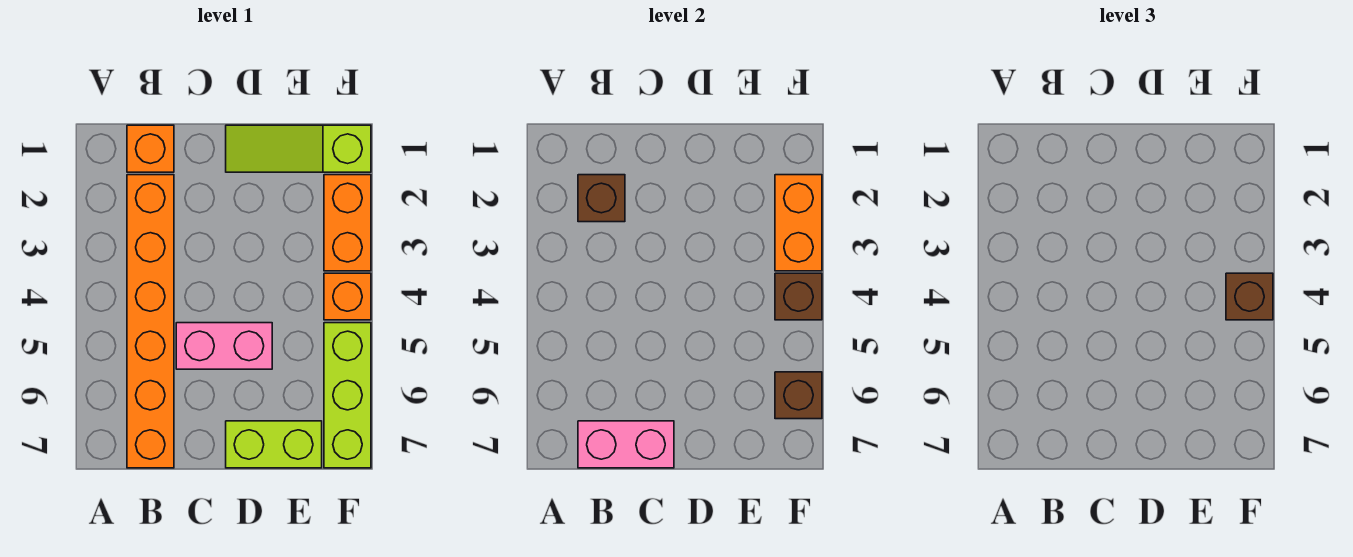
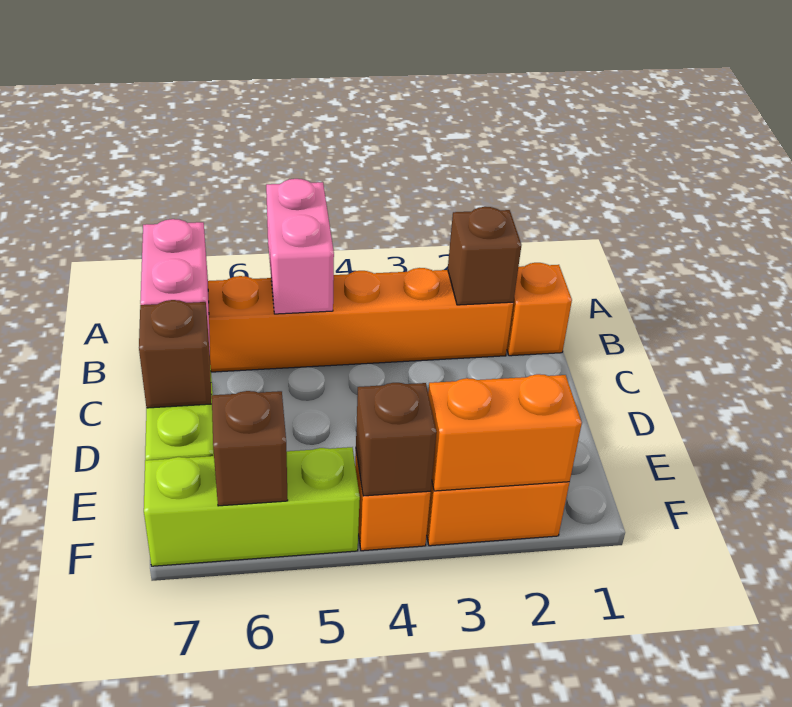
pink 1x2 brick [176,323,272,369] -> pink 1x2 brick moved to [266,179,334,314]
lime 1x3 slope [226,125,371,172] -> none
brown 1x1 brick [1226,273,1273,320] -> brown 1x1 brick moved to [139,300,211,408]

